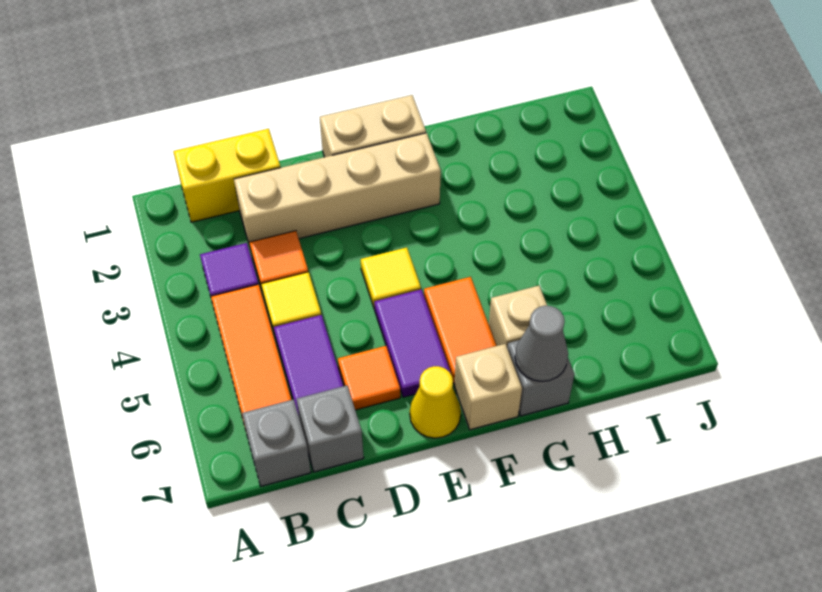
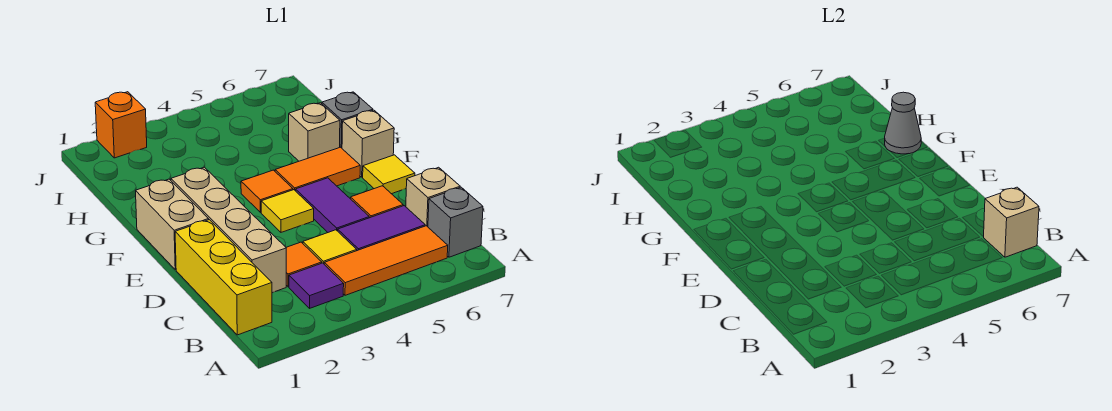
yellow 1x2 brick [173,129,281,222] -> yellow 1x3 brick [175,220,272,335]
none -> tan 1x1 brick [984,187,1039,257]
grey 1x1 brick [297,385,364,472] -> tan 1x1 brick [406,167,460,227]
purple 1x2 tile [374,289,451,397] -> purple 1x2 tile turned to [296,178,369,232]
yellow 1x1 cone [410,366,461,438] -> yellow 1x1 tile [363,155,415,194]
none -> orange 1x1 tile [241,170,293,212]
none -> orange 1x1 brick [95,92,147,158]

